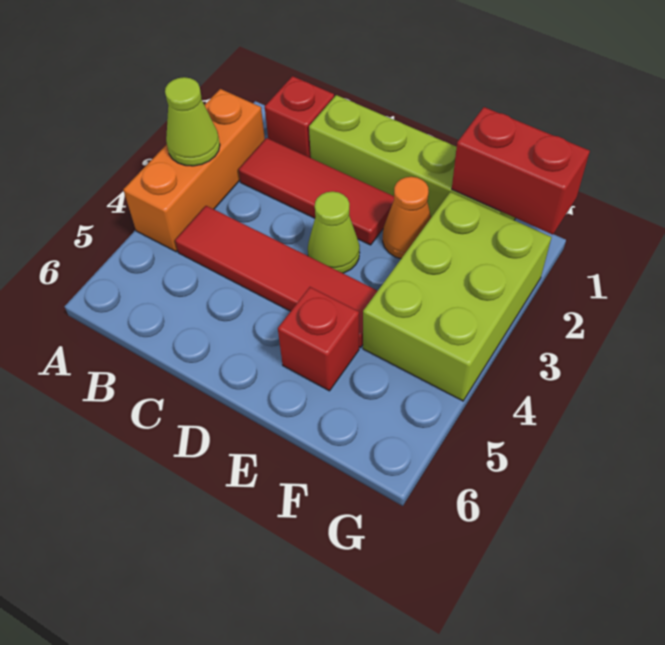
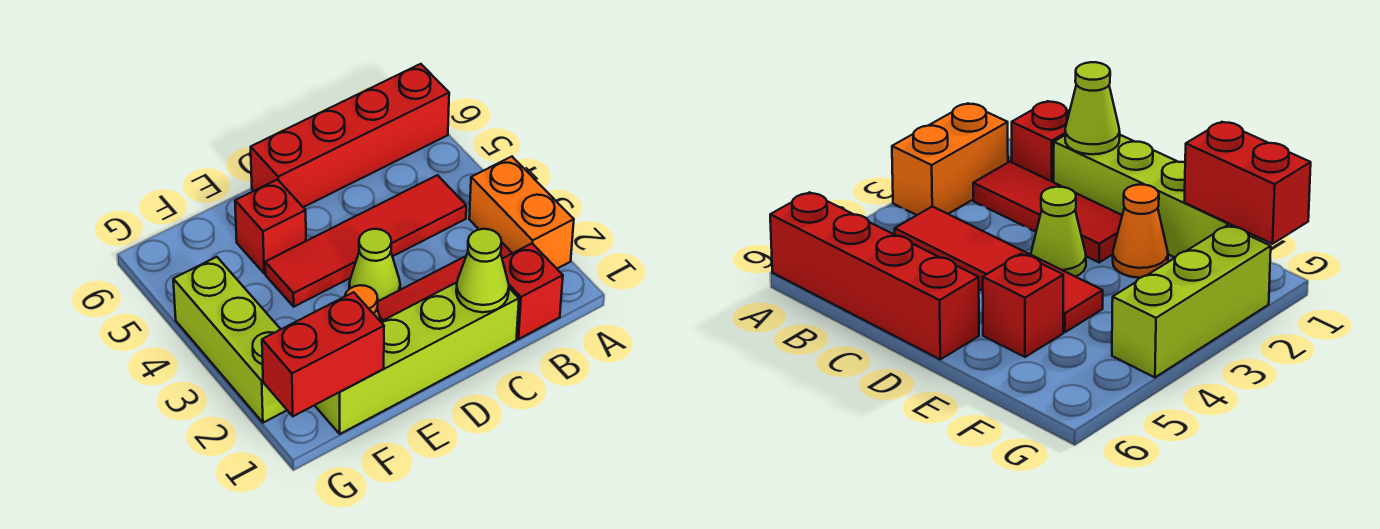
orange 1x3 brick [123,89,265,252] -> orange 1x2 brick [469,157,574,269]
lime 1x1 cone [165,77,220,166] -> lime 1x1 cone moved to [456,229,509,312]
none -> red 1x4 brick [251,64,449,207]
lime 2x3 brick [363,192,551,401] -> lime 1x3 brick [173,257,287,423]

